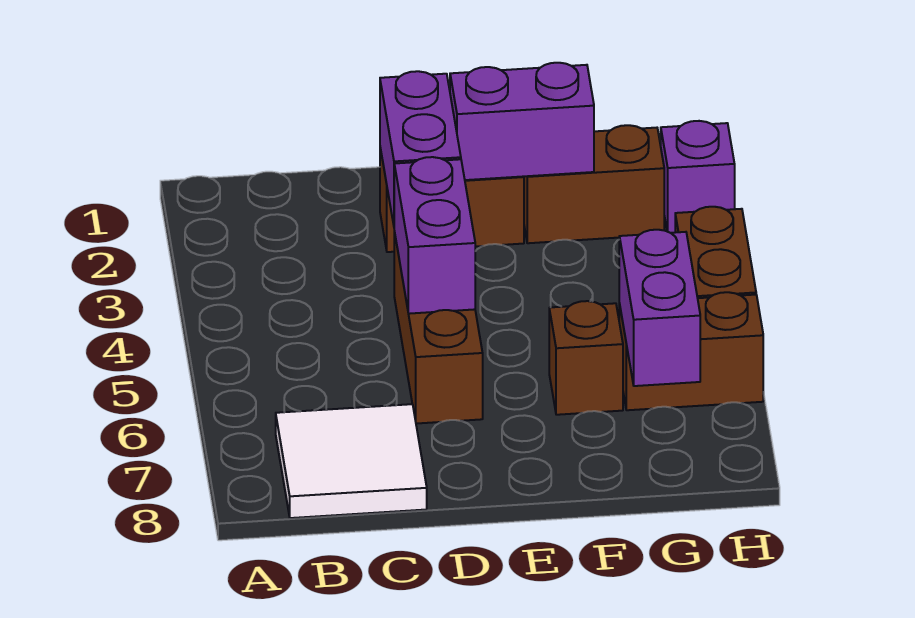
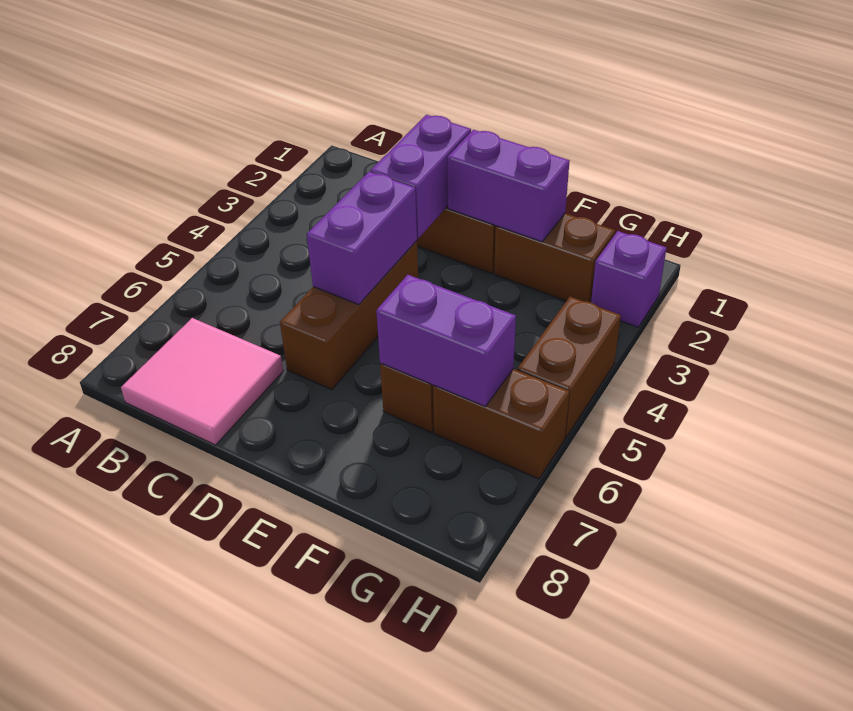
white 2x2 tile [276,404,427,518] -> pink 2x2 tile [121,318,283,445]
purple 1x2 brick [619,230,700,386] -> purple 1x2 brick turned to [376,275,516,406]

